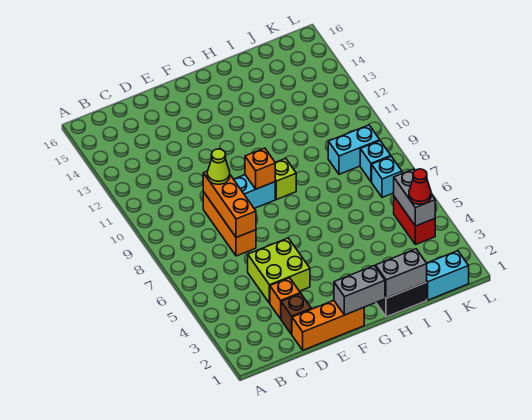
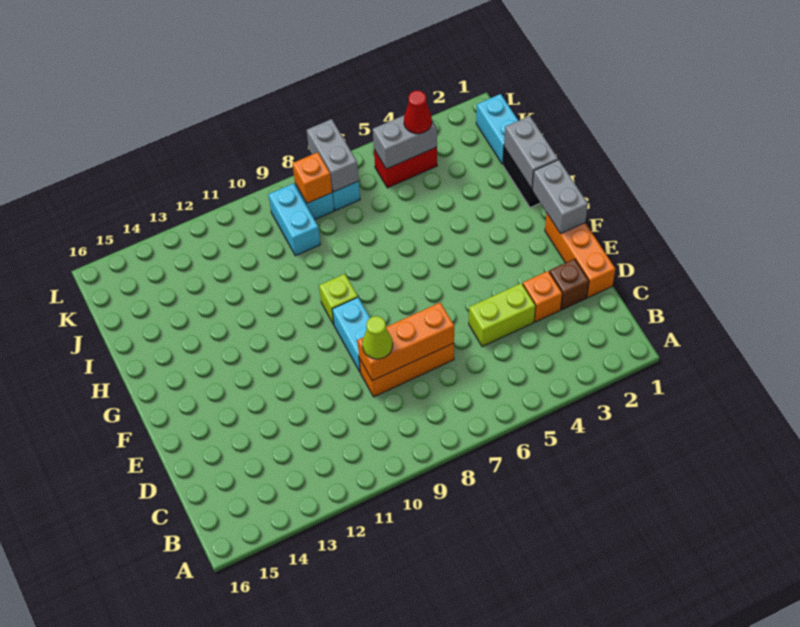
lime 2x2 brick [248,238,310,303] -> lime 1x2 brick [469,283,536,347]
orange 1x1 brick [245,148,275,189] -> orange 1x1 brick moved to [292,152,332,203]
none -> grey 1x2 brick [307,119,359,192]

